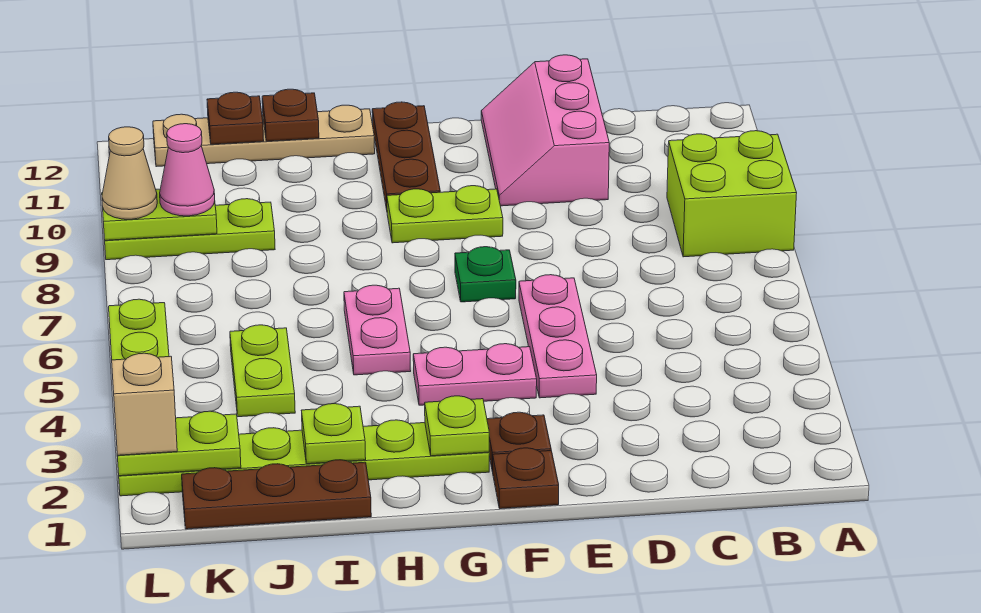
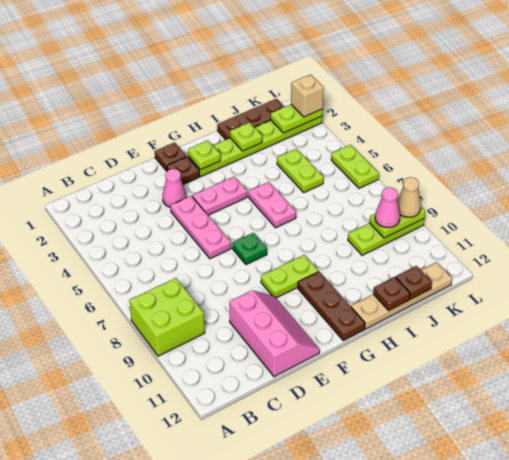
none -> pink 1x1 cone [162,169,186,207]

